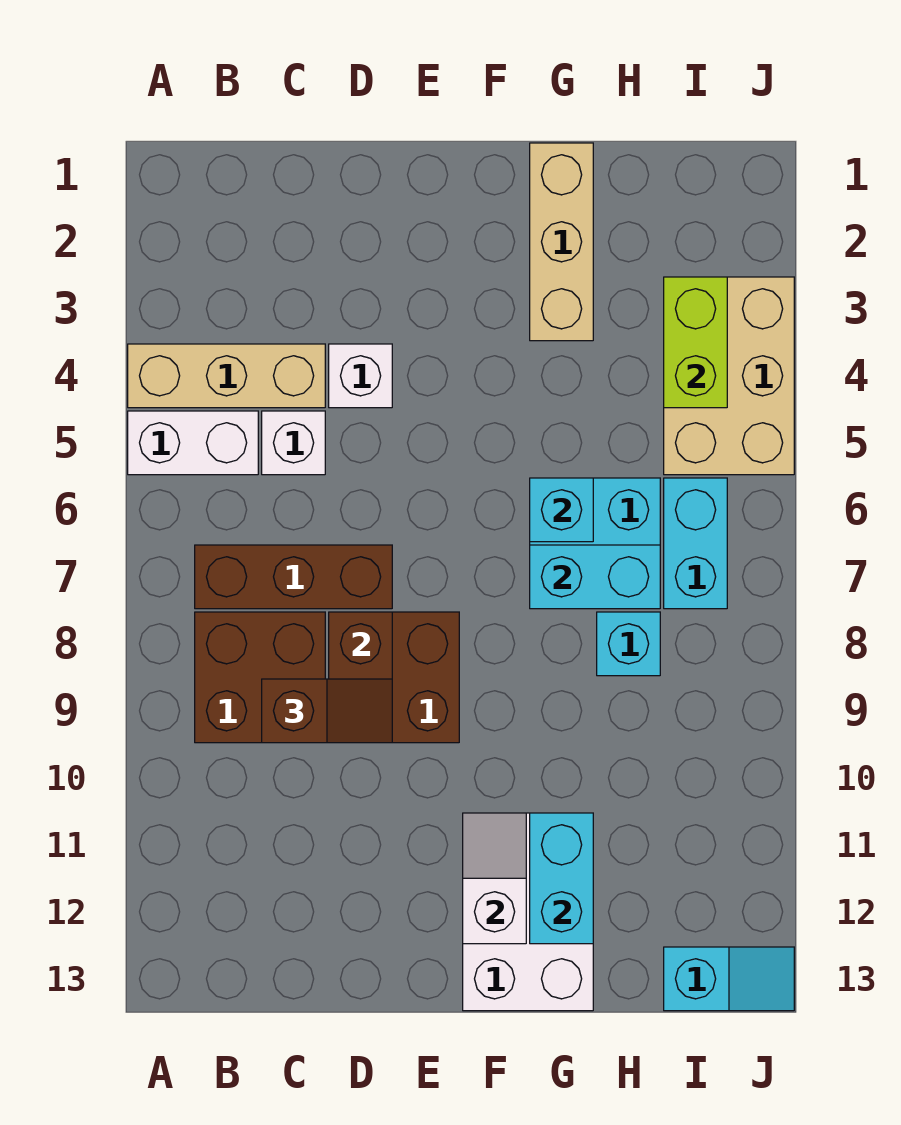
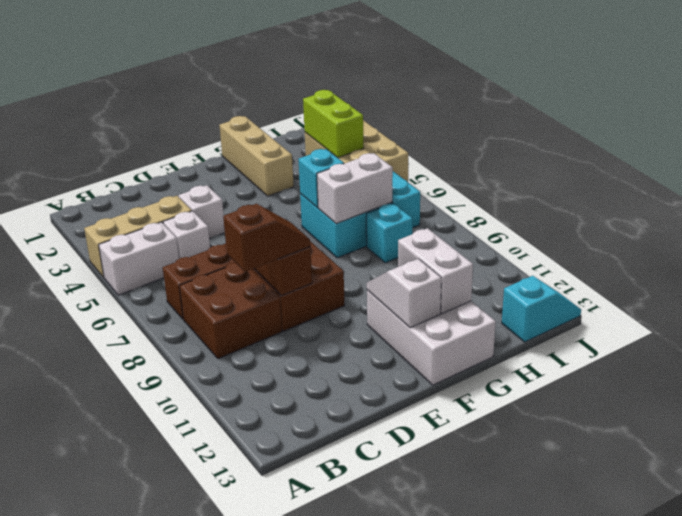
cyan 1x2 brick [530,545,660,609] -> white 1x2 brick [317,153,393,224]
cyan 1x2 brick [530,813,593,944] -> white 1x2 brick [398,228,473,314]

